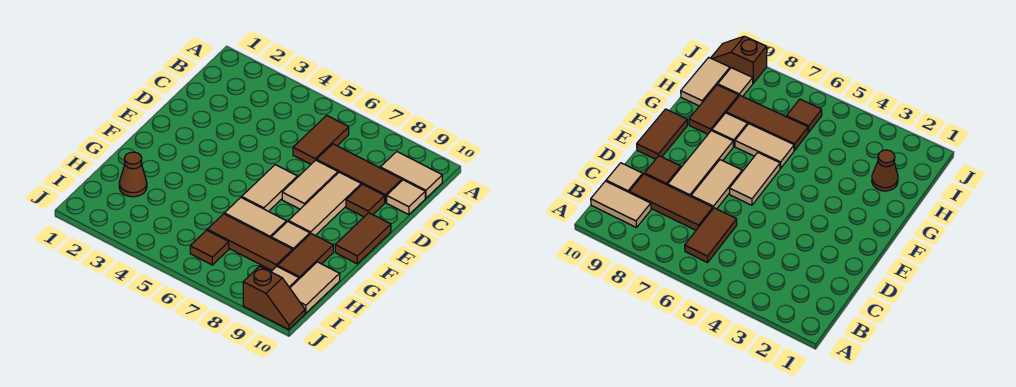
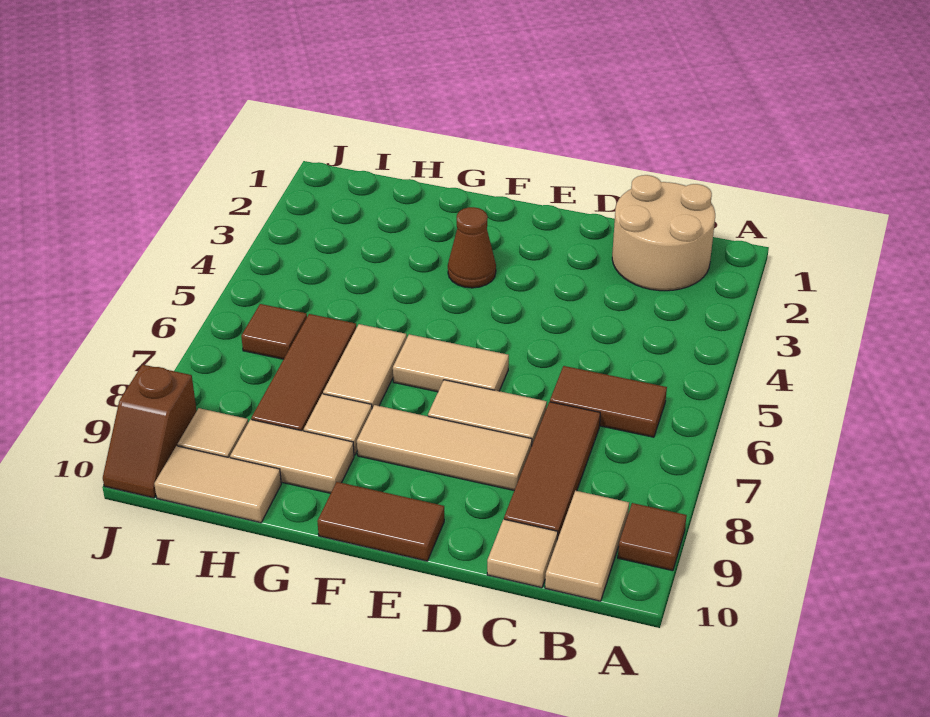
none -> tan 2x2 round brick [612,175,715,291]
brown 1x1 tile [346,184,385,217] -> brown 1x1 tile moved to [618,503,687,571]
brown 1x2 tile [278,234,333,279] -> tan 1x2 tile [230,419,354,493]
brown 1x1 cone [119,152,147,197] -> brown 1x1 cone moved to [448,207,496,288]

